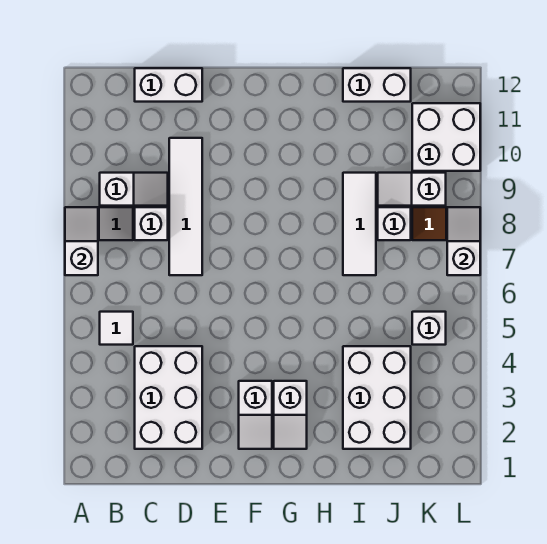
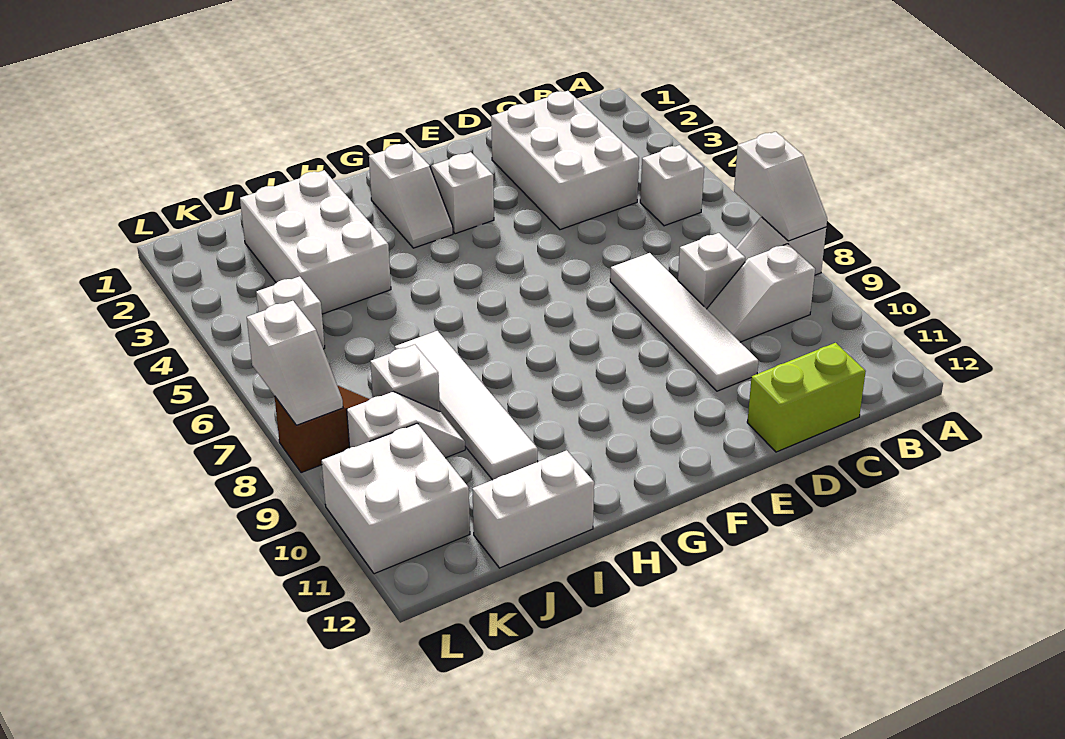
white 1x1 tile [100,312,133,345] -> white 1x1 brick [640,145,704,226]
white 1x2 brick [135,68,202,102] -> lime 1x2 brick [747,343,866,452]
white 1x2 slope [274,381,307,449] -> white 1x2 slope turned to [369,143,453,248]
white 1x3 tile [343,173,376,275] -> white 1x4 tile [395,331,538,480]

